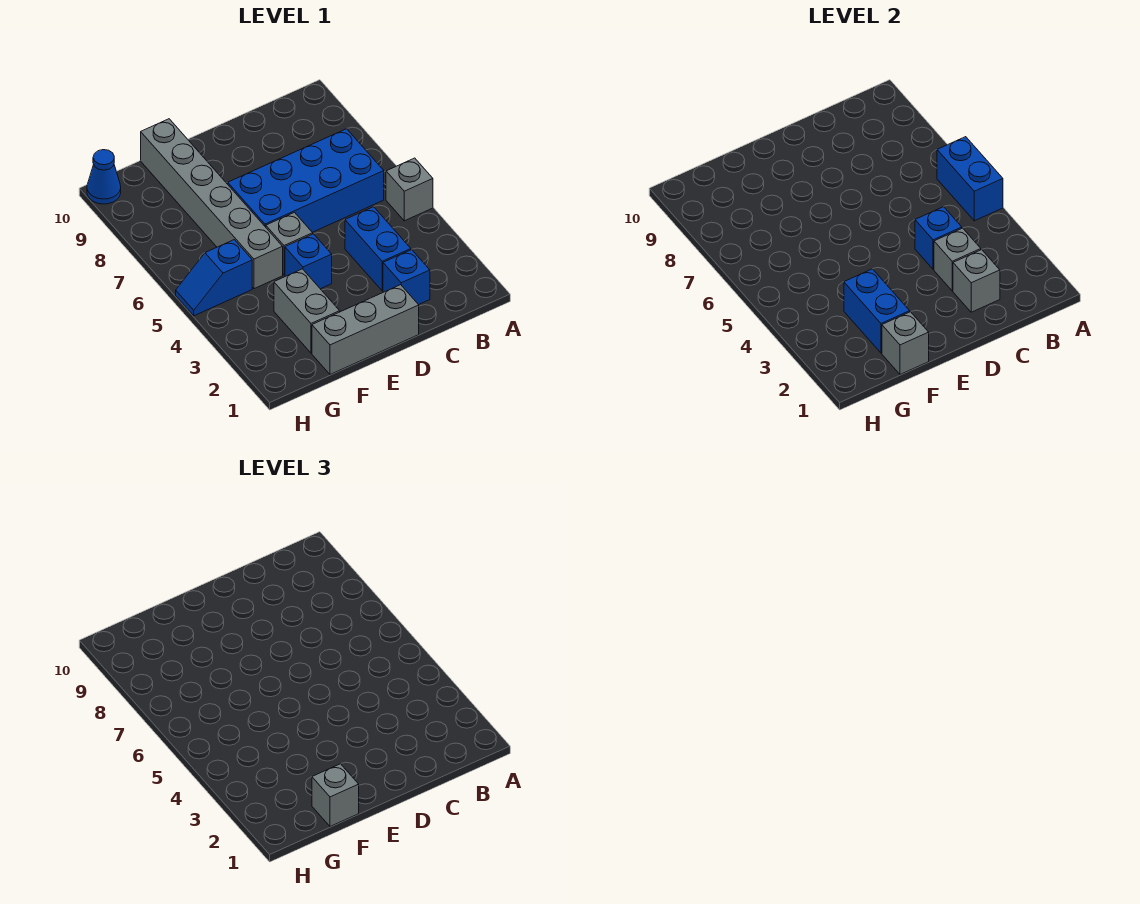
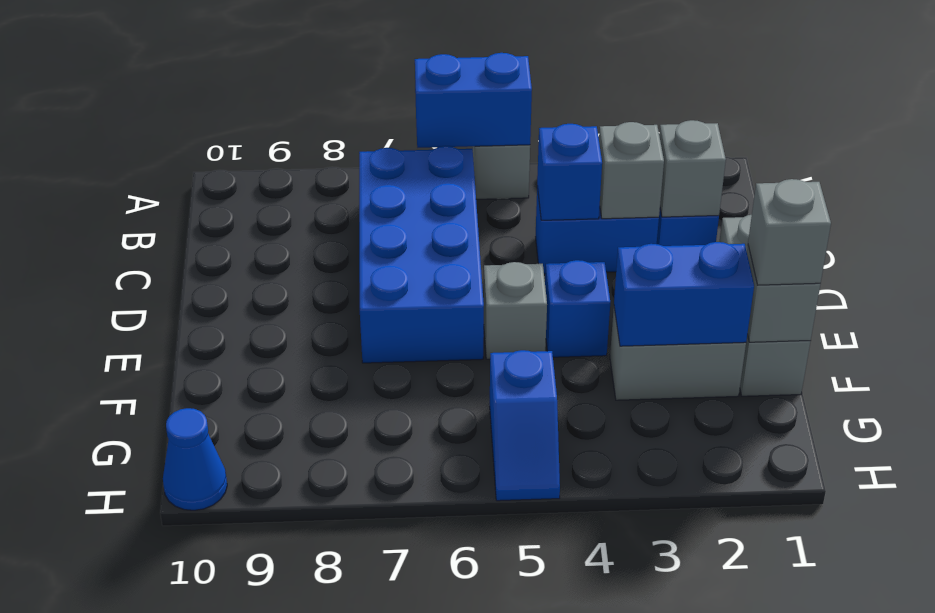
grey 1x6 brick [141,119,283,289] -> none

